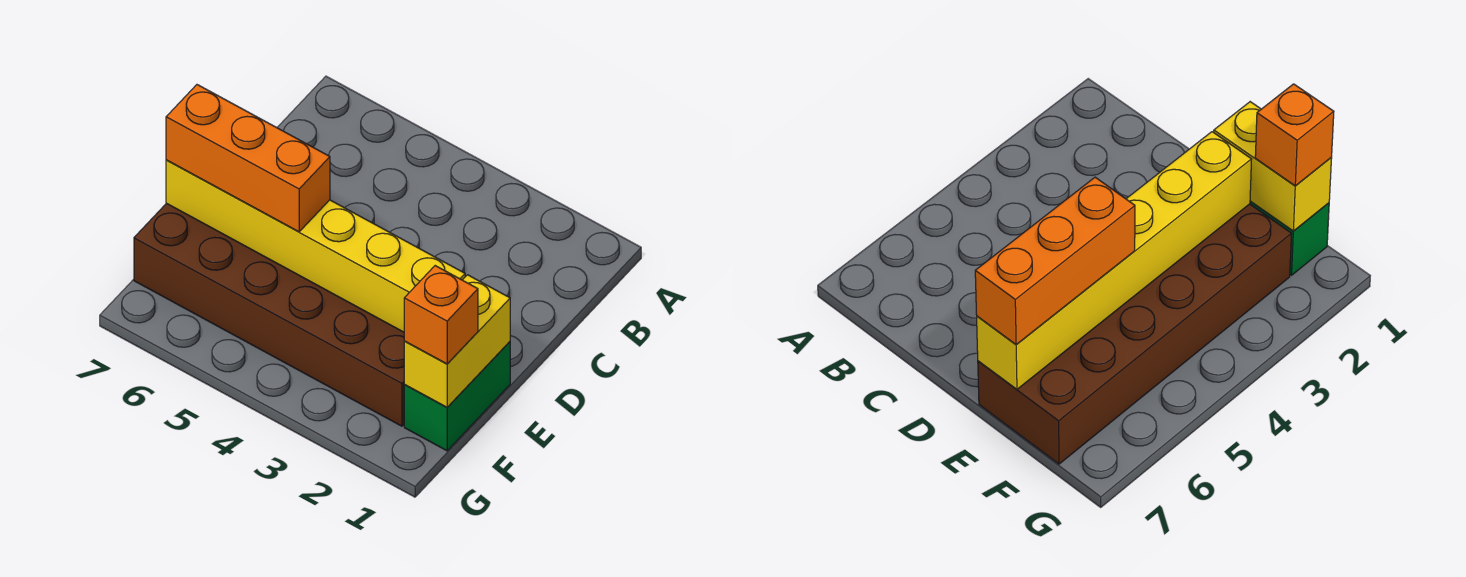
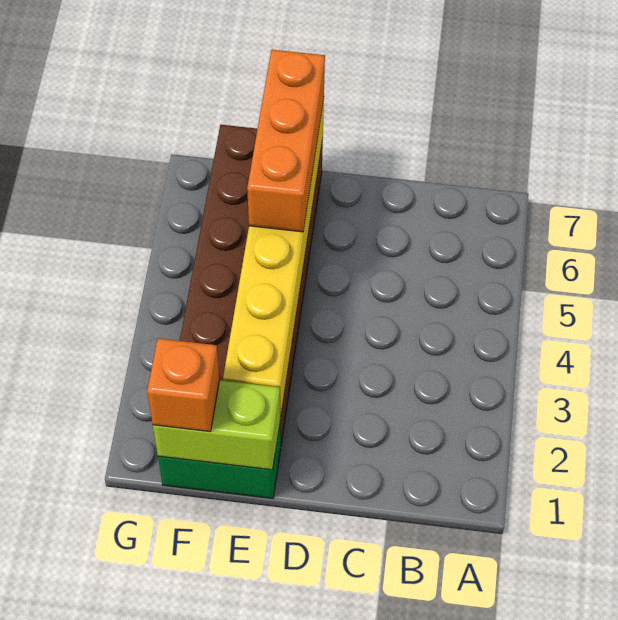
yellow 1x2 brick [404,275,510,407] -> lime 1x2 brick [153,380,280,470]

